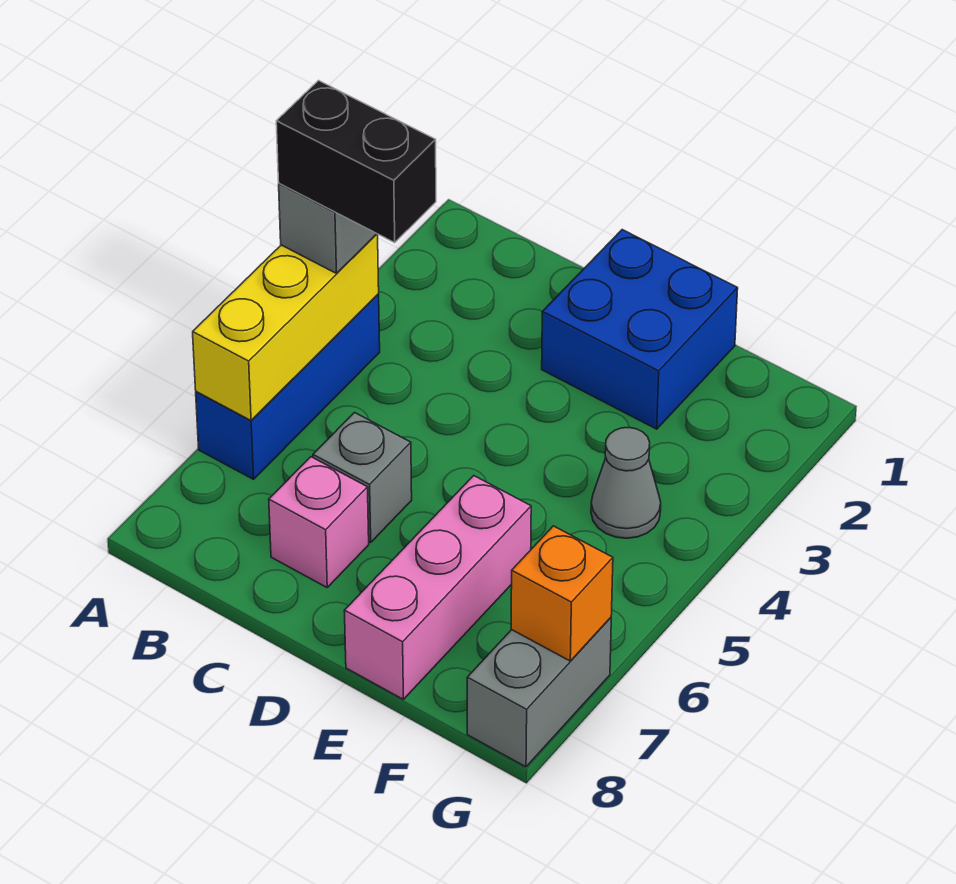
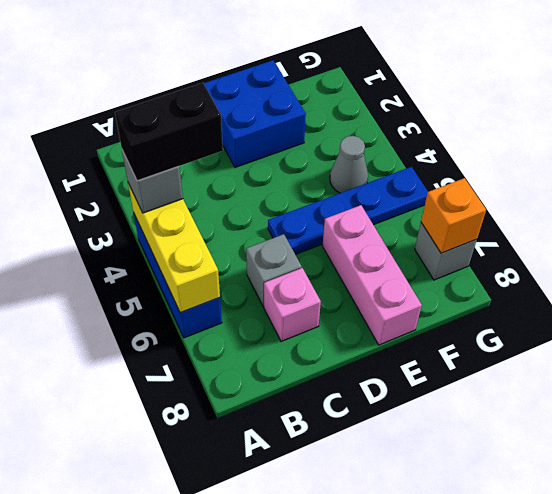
none -> blue 1x4 plate [268,167,428,255]
grey 1x2 brick [467,618,611,767] -> grey 1x1 brick [415,223,477,280]

